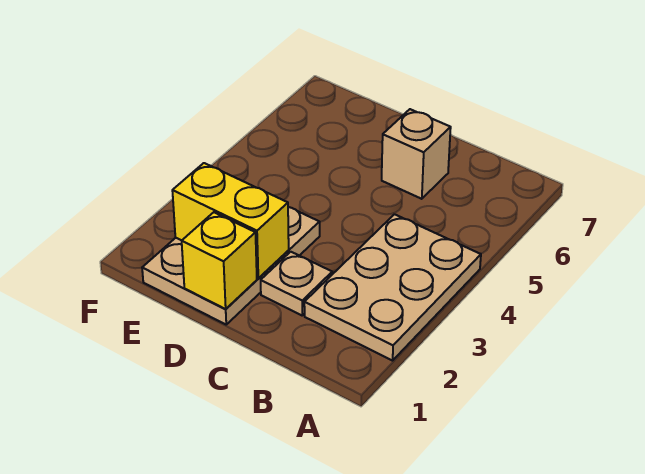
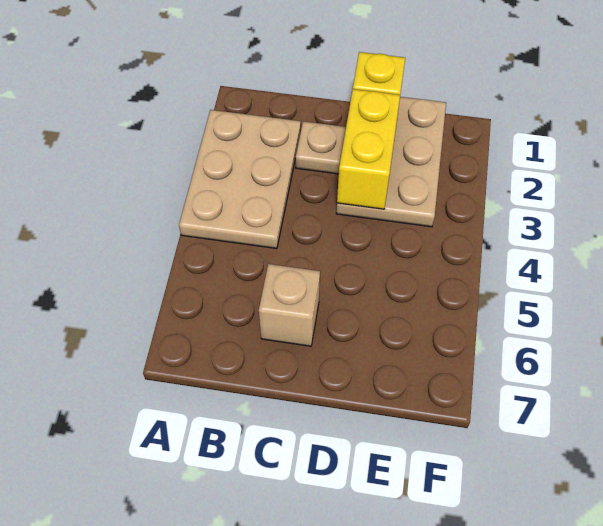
yellow 1x2 brick [172,163,289,278] -> yellow 1x2 brick turned to [337,89,400,209]

